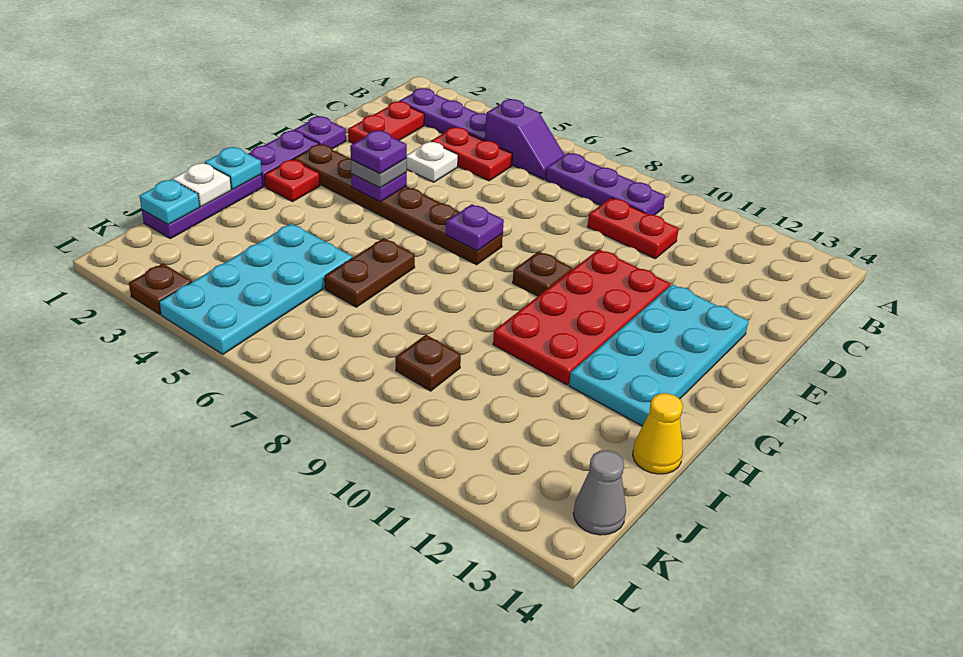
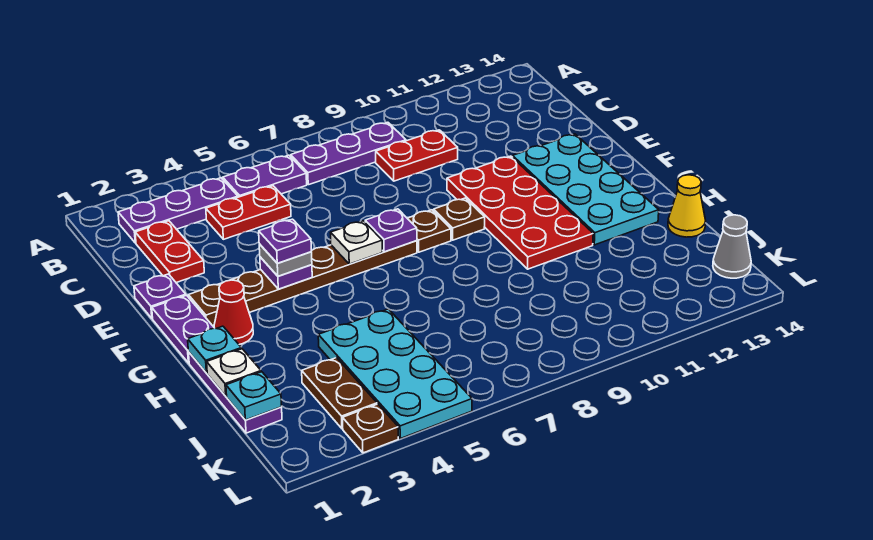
purple 1x2 slope [485,99,564,179] -> purple 1x2 plate [223,155,307,197]
white 1x1 plate [406,142,458,182] -> white 1x1 plate moved to [331,221,382,264]
red 1x1 plate [265,159,320,202] -> red 1x1 cone [214,280,253,344]
brown 1x2 plate [325,238,415,307] -> brown 1x2 plate moved to [302,358,377,429]
brown 1x1 plate [396,335,461,391] -> brown 1x1 plate moved to [407,210,451,252]

